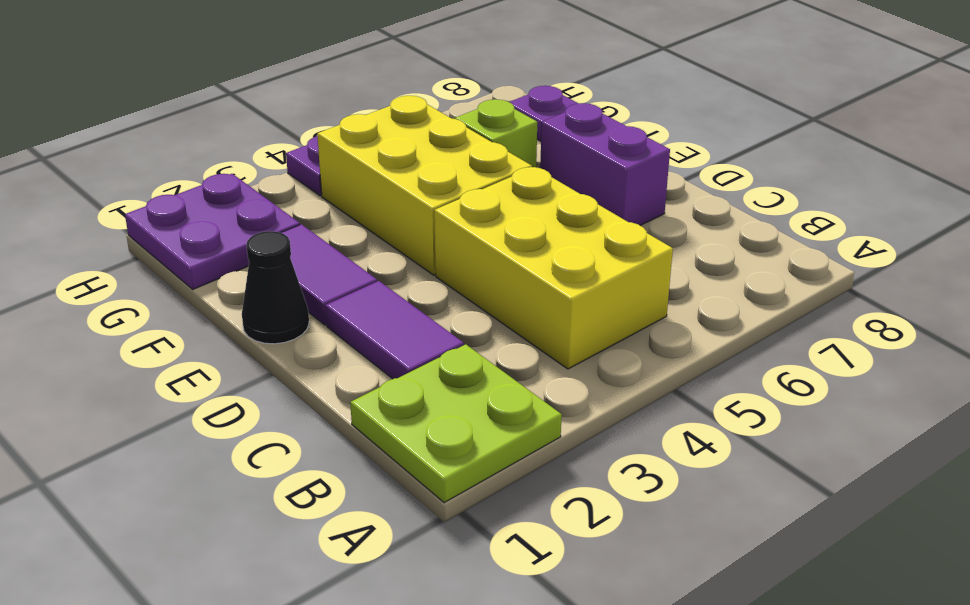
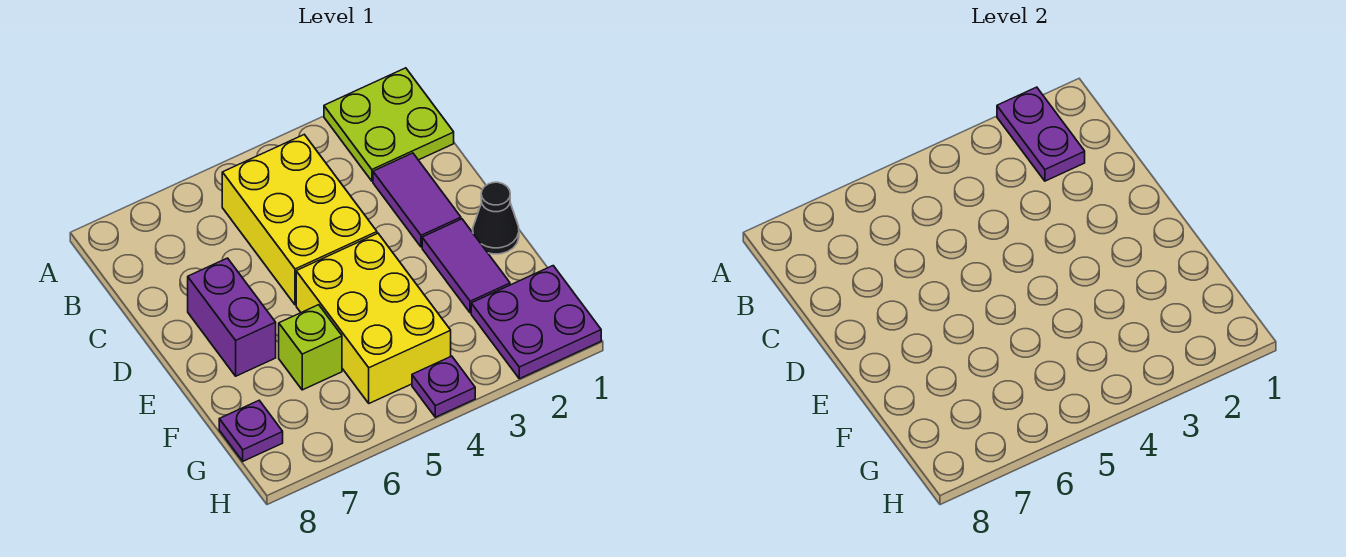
none -> purple 1x2 plate [997,87,1085,181]

